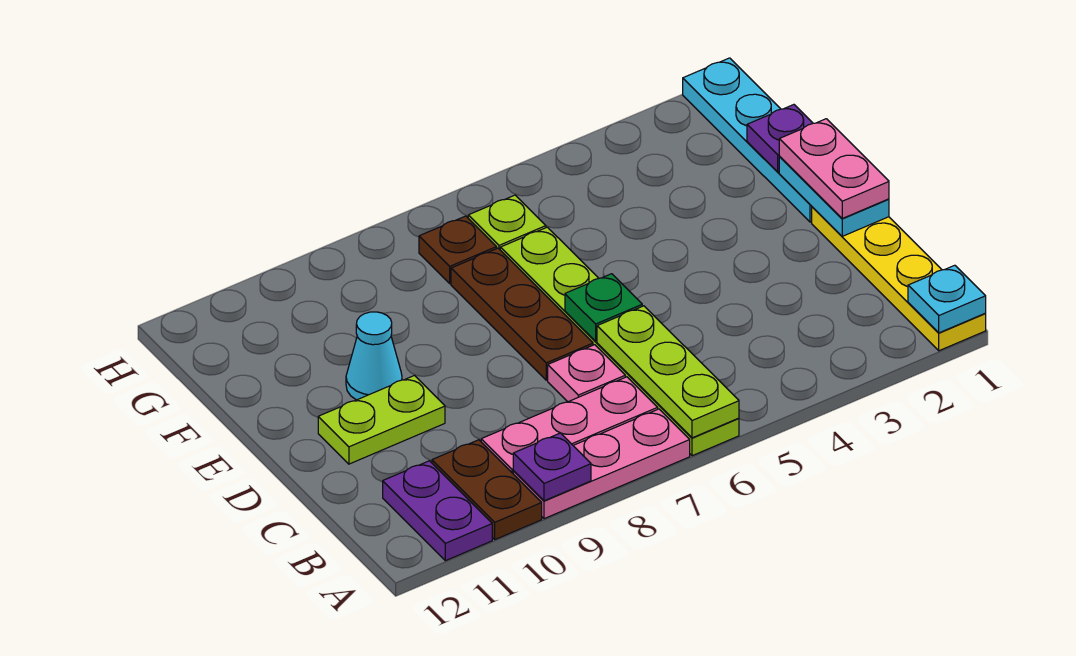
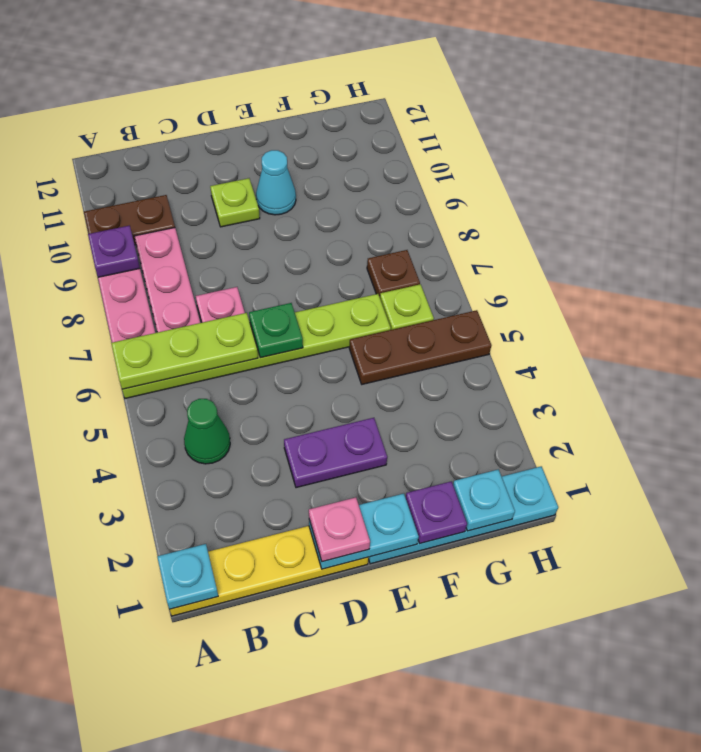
purple 1x2 plate [383,461,492,561] -> purple 1x2 plate moved to [284,418,387,488]
none -> green 1x1 cone [184,399,230,464]
pink 1x2 plate [779,119,889,218] -> pink 1x1 plate [309,497,370,562]
brown 1x3 plate [451,248,593,380] -> brown 1x3 plate moved to [349,310,491,384]
lime 1x2 plate [318,376,445,464] -> lime 1x1 plate [210,178,260,227]
none -> cyan 1x1 plate [453,469,515,531]

